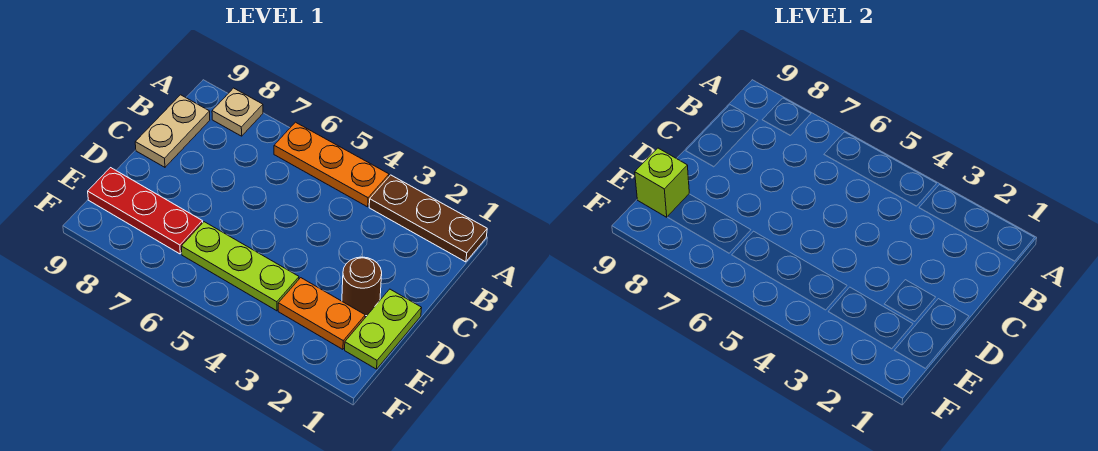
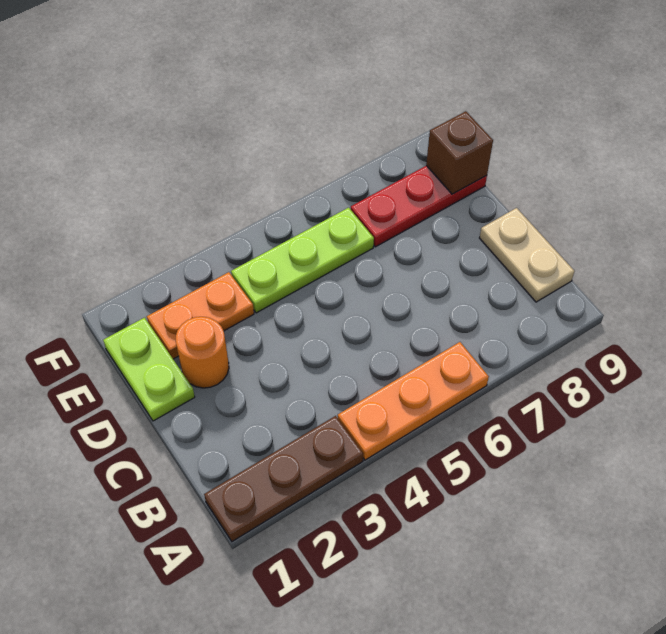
tan 1x1 plate [212,88,263,136] -> none
brown 1x1 round brick [342,257,382,316] -> orange 1x1 round brick [176,317,229,388]
lime 1x1 brick [635,148,689,217] -> brown 1x1 brick [426,111,493,194]

